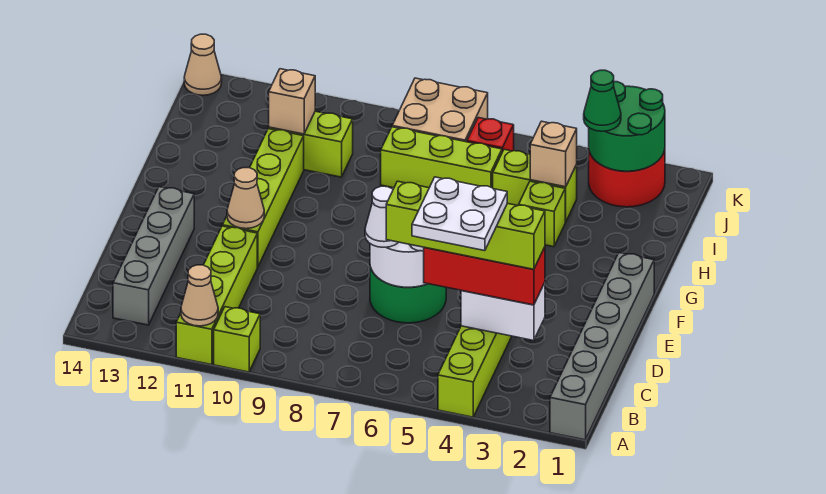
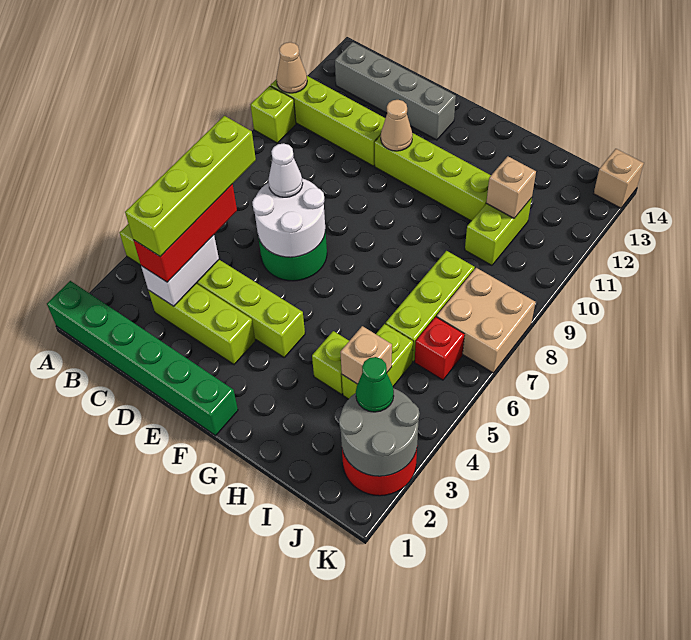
grey 1x6 brick [550,253,654,440] -> green 1x6 brick [47,281,238,435]
white 2x2 plate [412,177,507,251] -> none
none -> lime 1x3 brick [148,284,255,364]
green 2x2 round brick [589,82,665,171] -> grey 2x2 round brick [339,388,420,476]
tan 1x1 cone [184,34,222,95] -> tan 1x1 brick [594,149,644,208]

